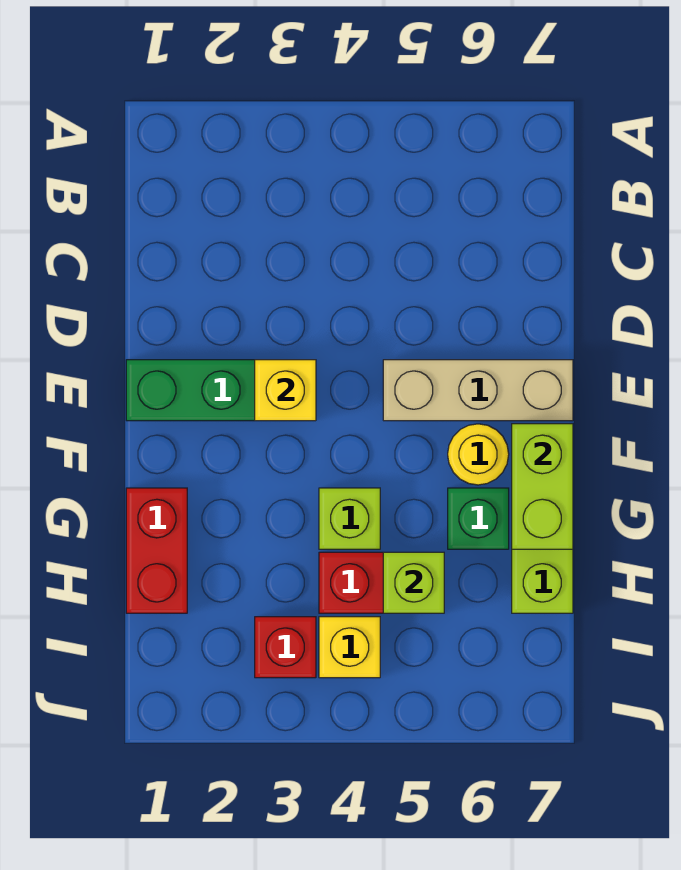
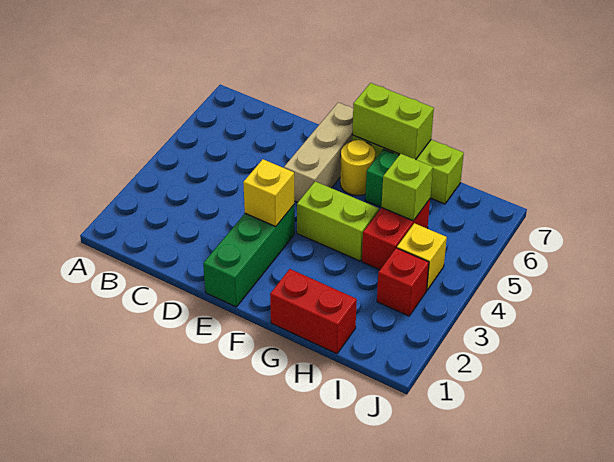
lime 1x1 brick [319,488,380,549] -> lime 1x2 brick [297,181,379,261]

